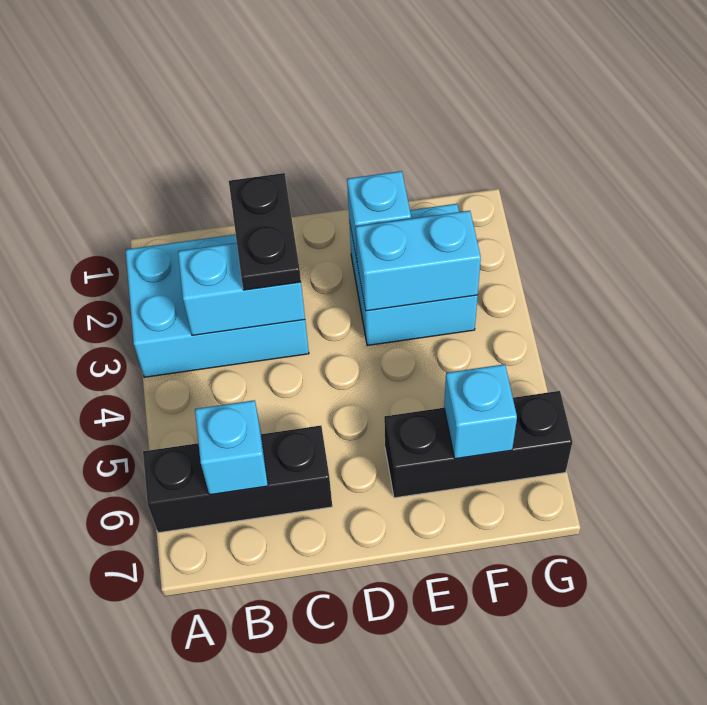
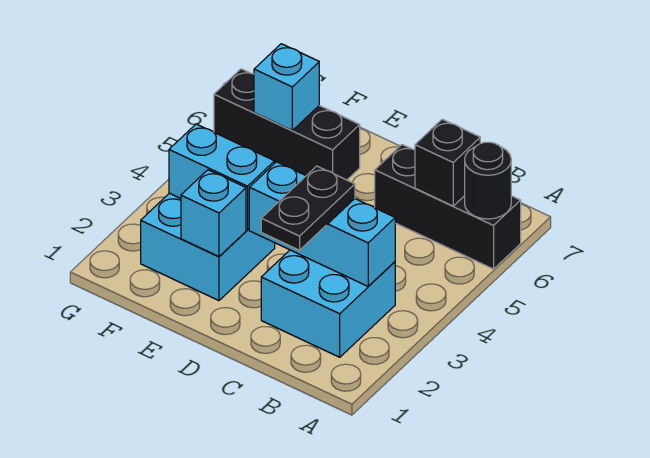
cyan 2x3 brick [126,234,309,377] -> cyan 2x2 brick [261,250,395,357]
none -> black 1x1 round brick [465,142,511,219]
cyan 1x2 brick [178,243,305,335] -> cyan 1x3 brick [249,162,395,286]
cyan 1x1 brick [195,400,268,495] -> black 1x1 brick [415,119,480,206]

